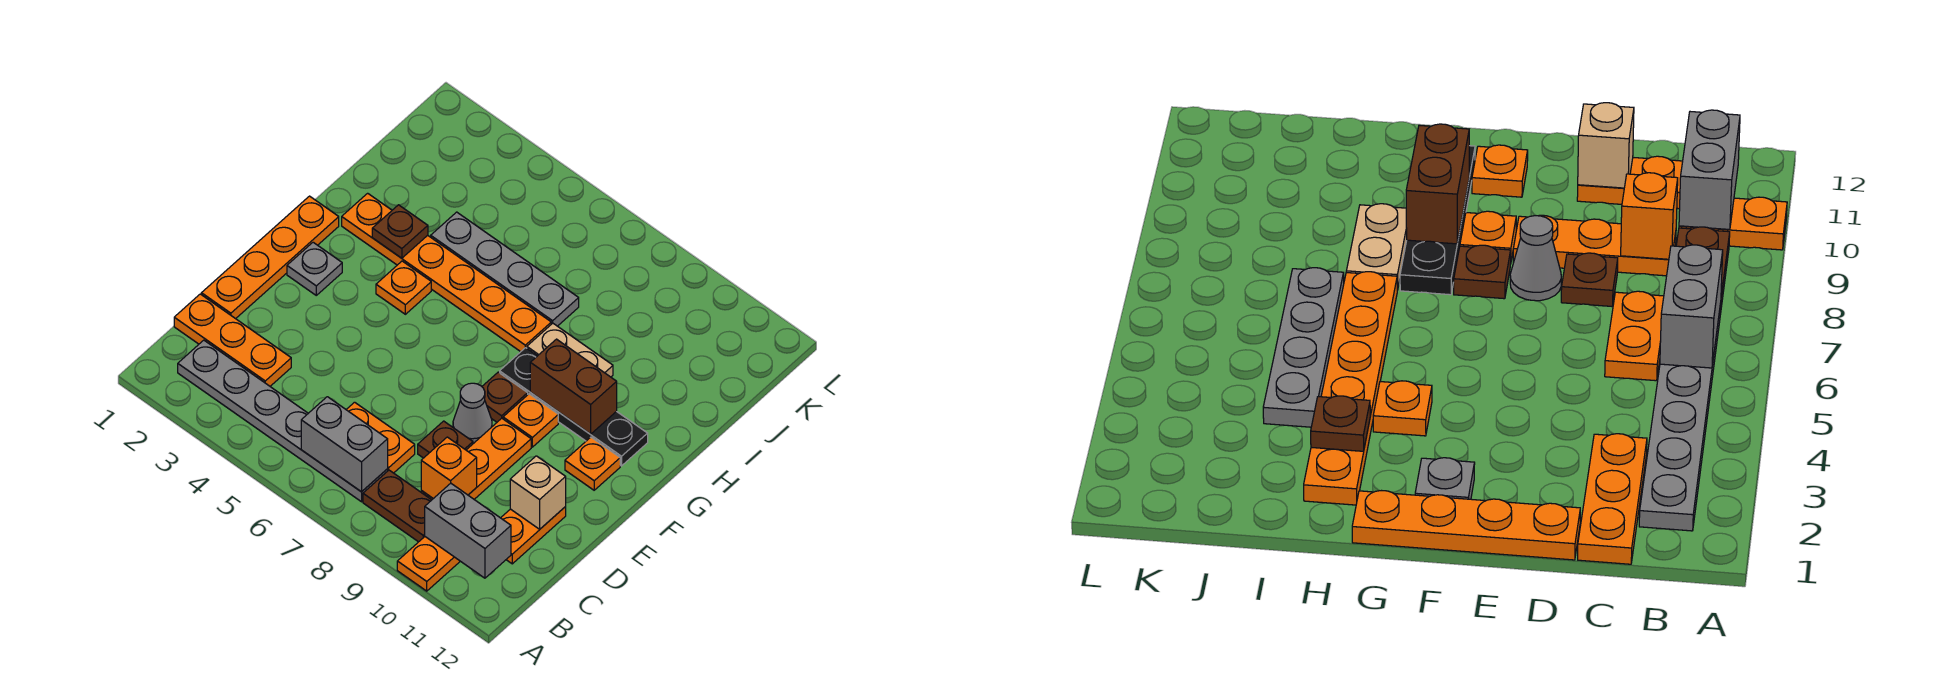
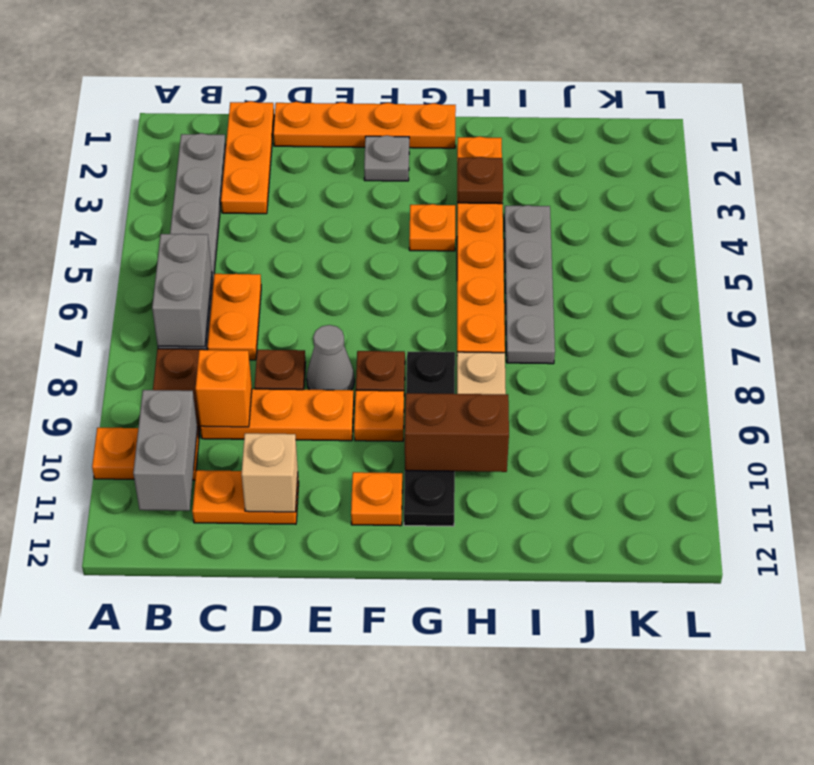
brown 1x2 brick [530,339,617,434] -> brown 1x2 brick turned to [405,393,509,472]

